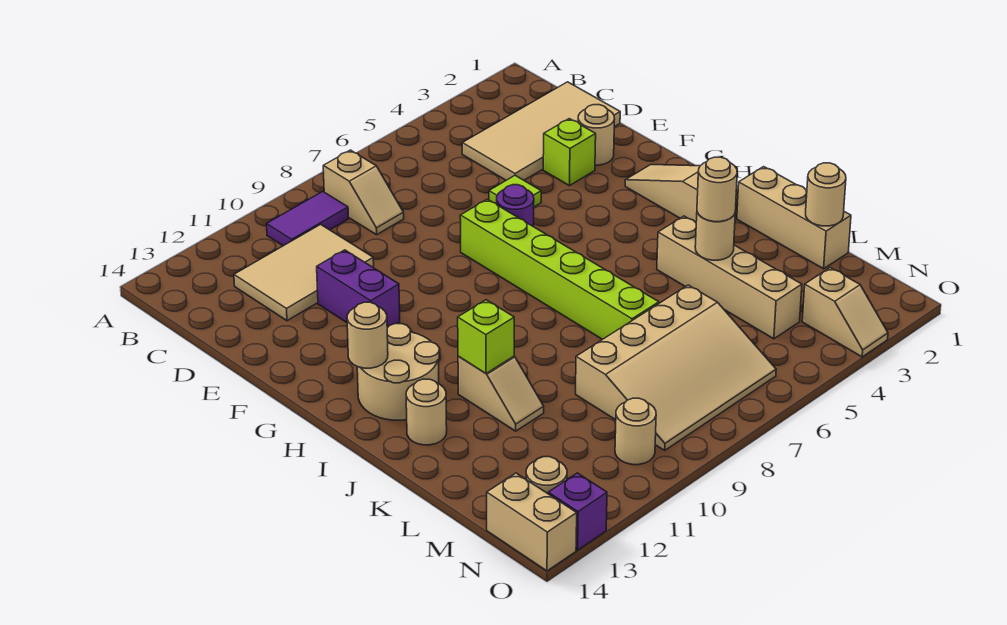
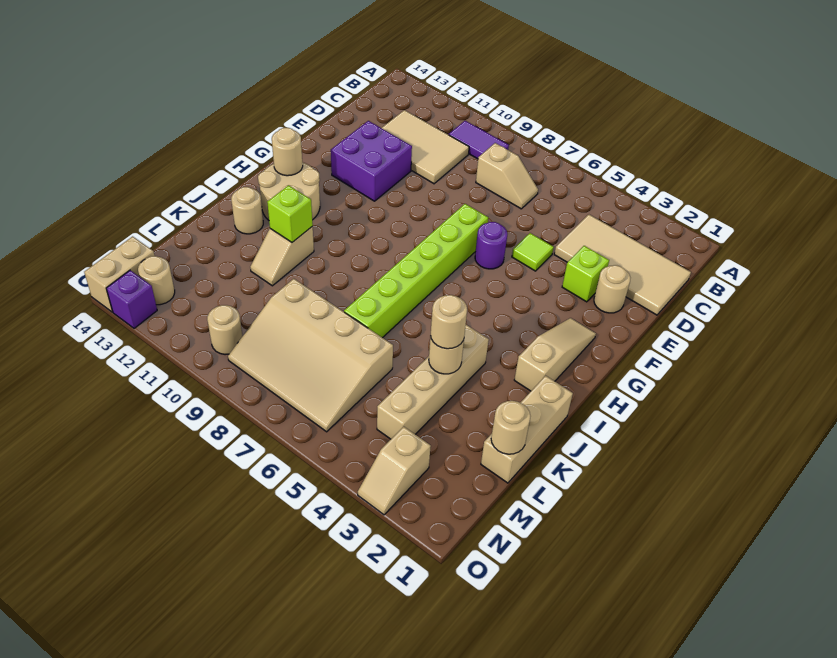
tan 1x2 slope [323,150,404,235] -> tan 1x2 slope turned to [476,143,538,209]
purple 1x2 brick [317,250,400,328] -> purple 2x2 brick [331,121,412,201]

